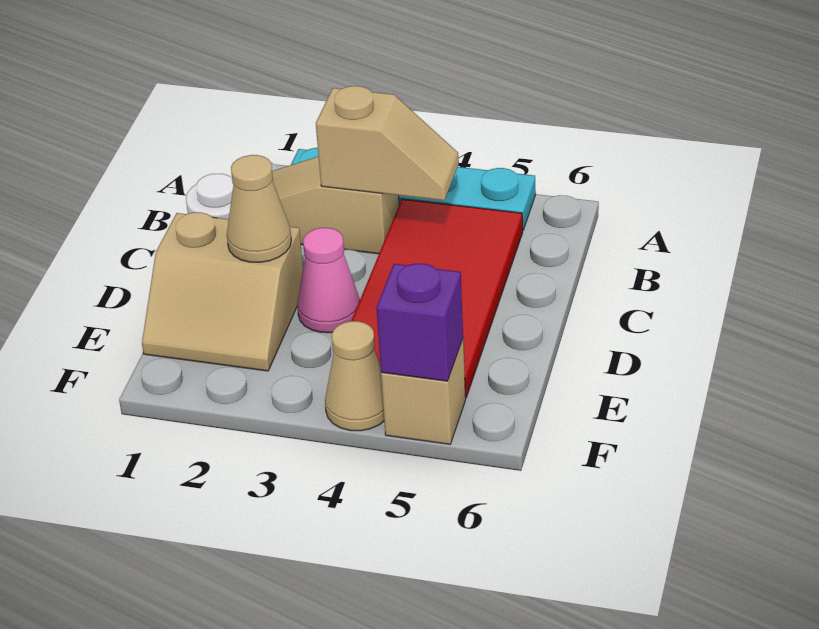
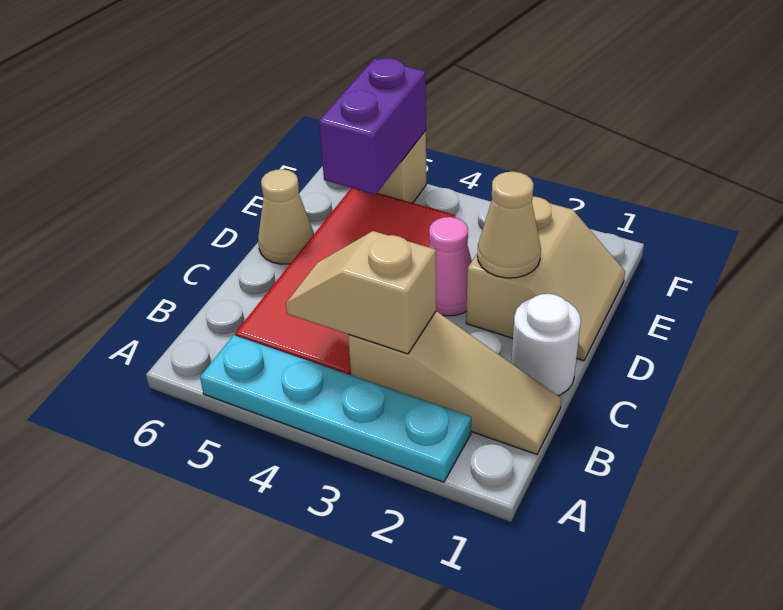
tan 2x2 slope [142,212,303,371] -> tan 2x2 slope turned to [466,196,625,361]
tan 1x1 cone [325,321,384,431] -> tan 1x1 cone moved to [258,169,314,264]
purple 1x1 brick [376,264,463,381] -> purple 1x2 brick [319,58,426,195]

